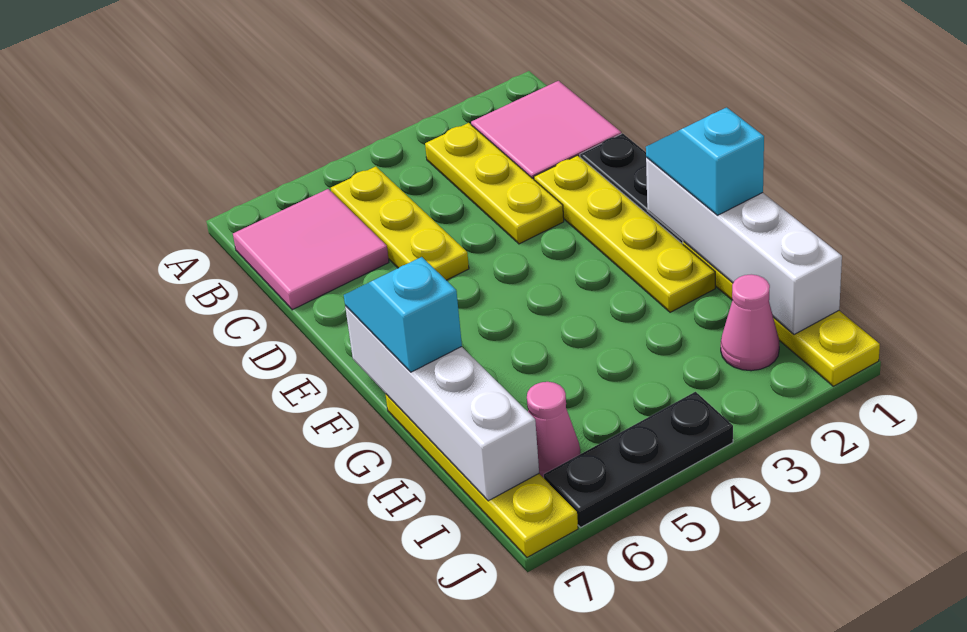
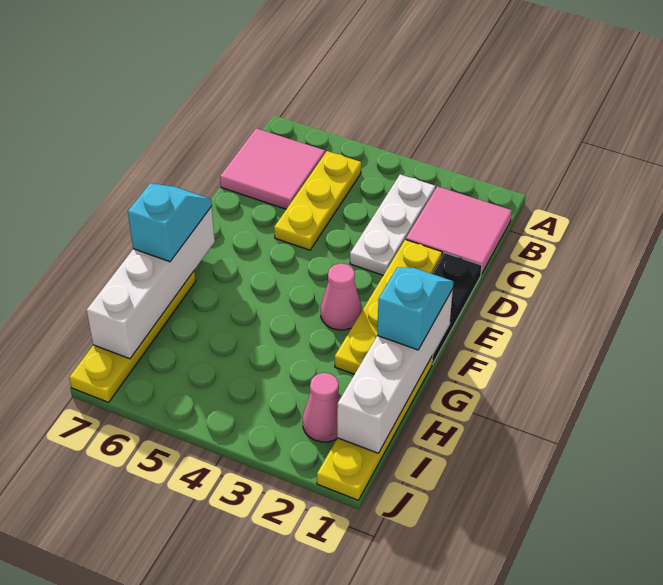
yellow 1x3 plate [425,123,564,244] -> white 1x3 plate [350,174,435,275]
pink 1x1 cone [527,382,580,478] -> pink 1x1 cone moved to [321,264,362,330]
black 1x3 plate [544,392,733,527] -> none

